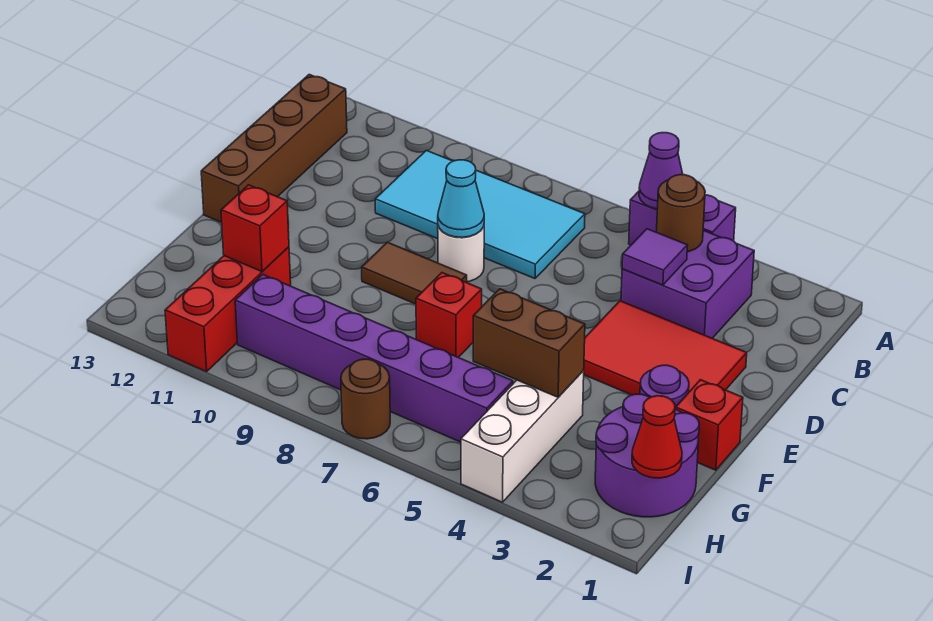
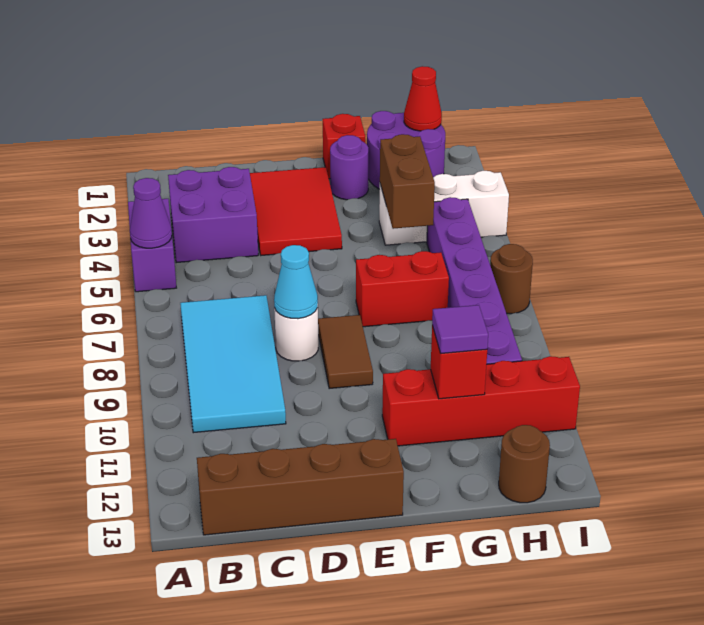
brown 1x1 round brick [657,175,705,252] -> brown 1x1 round brick moved to [499,425,550,503]
purple 1x1 tile [622,229,688,285] -> purple 1x1 tile moved to [432,305,488,353]
red 1x1 brick [416,273,482,357] -> red 1x2 brick [356,251,449,327]
red 1x3 brick [165,247,291,372] -> red 1x4 brick [382,356,580,446]

